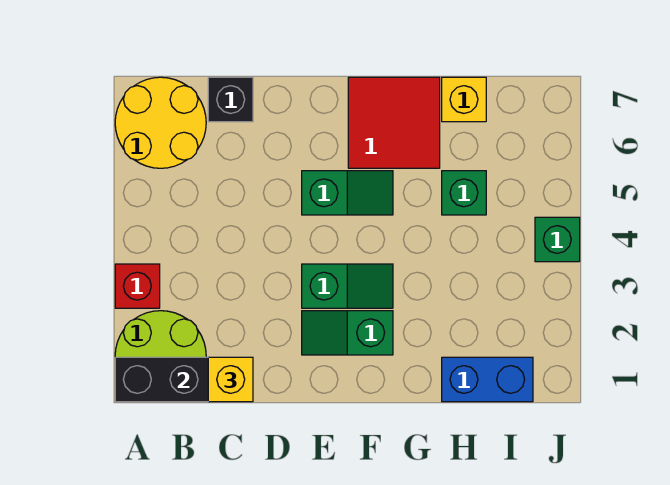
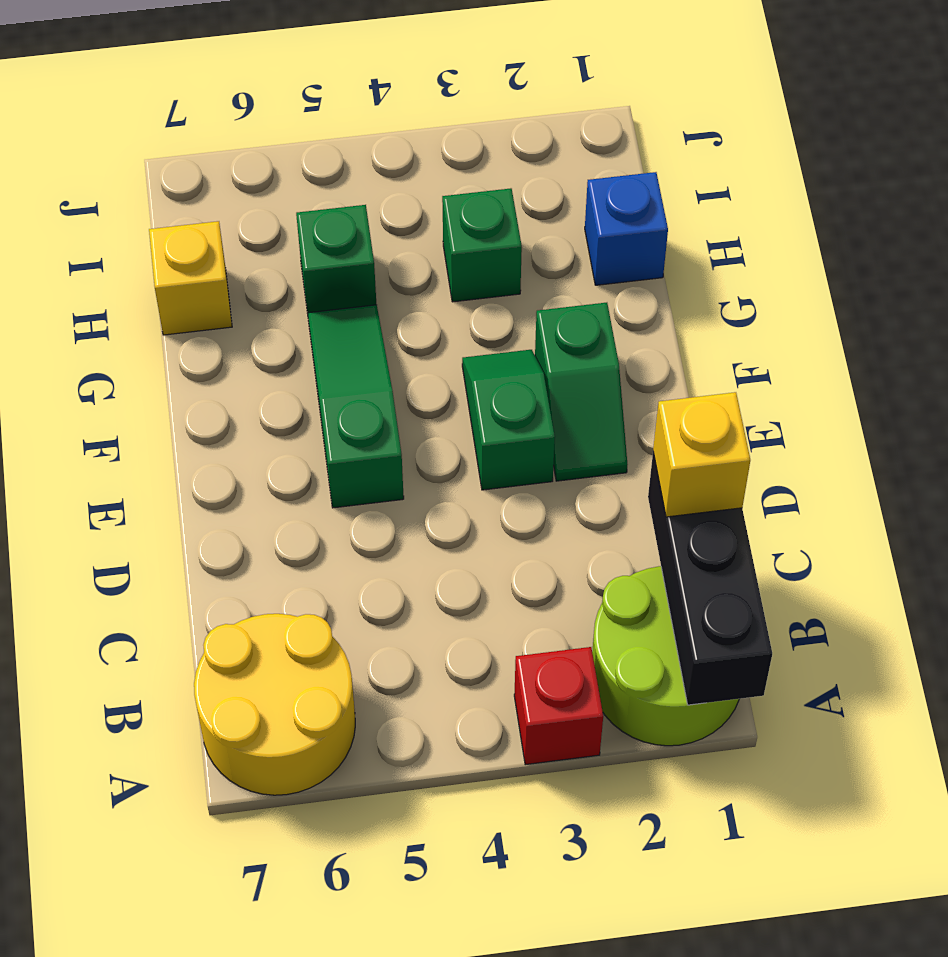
black 1x1 brick [208,77,253,122] -> none
green 1x2 slope [302,171,393,215] -> green 1x3 slope [308,305,404,508]
red 2x2 tile [348,77,440,168] -> none
blue 1x2 brick [442,357,533,402] -> blue 1x1 brick [585,172,668,285]
green 1x1 brick [535,217,580,262] -> green 1x1 brick moved to [442,188,522,302]

